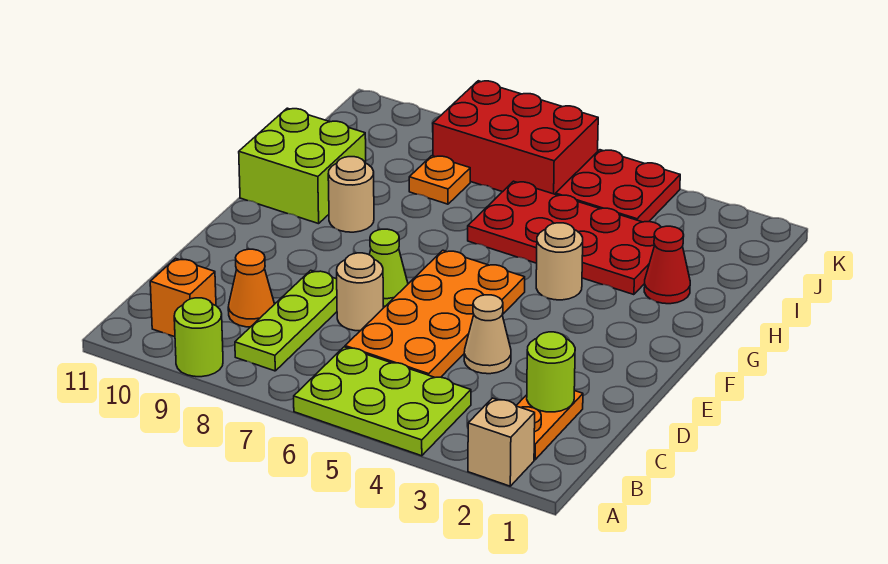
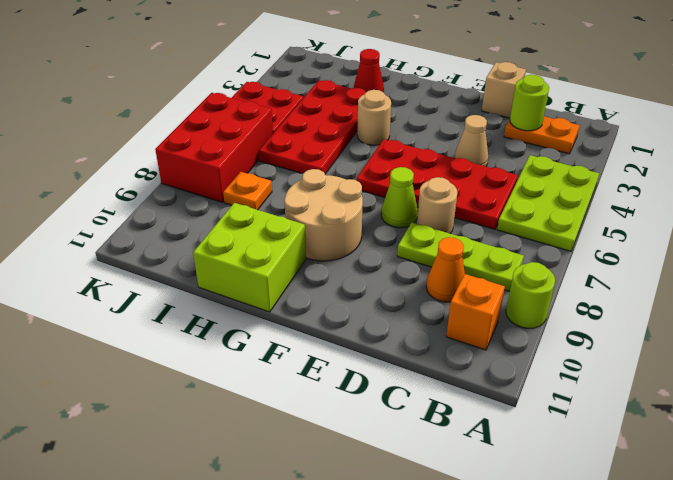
tan 1x1 brick [468,398,535,486] -> tan 1x1 brick moved to [482,62,526,118]
orange 2x4 plate [345,250,525,377] -> red 2x4 plate [356,139,518,229]
tan 1x1 round brick [328,157,374,232] -> tan 2x2 round brick [284,169,363,261]

